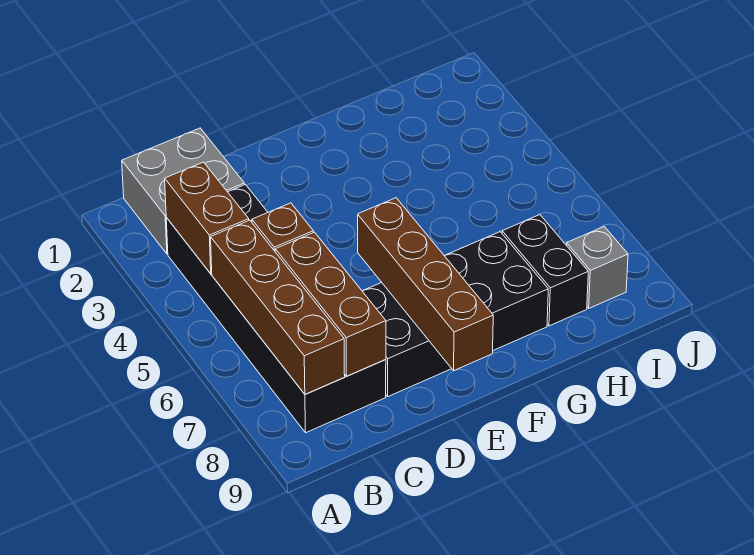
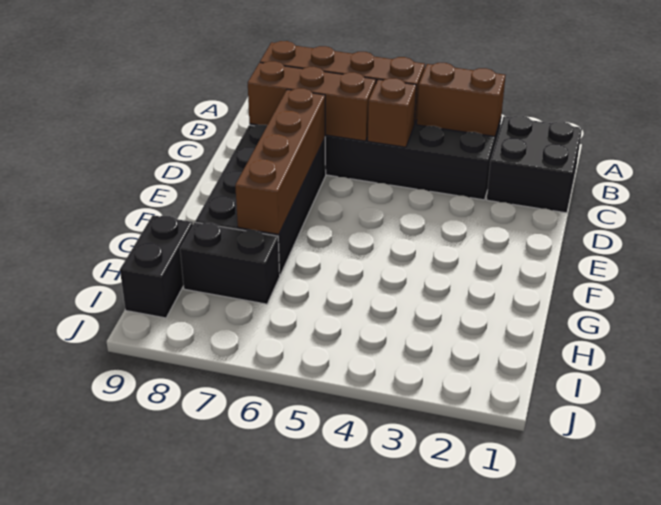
grey 2x2 brick [122,128,244,254] -> black 2x2 brick [487,116,582,213]
brown 1x4 brick [358,198,493,371] -> brown 1x4 brick turned to [235,88,325,234]
none -> black 1x2 brick [120,215,193,318]
grey 1x1 brick [567,227,628,308] -> none

